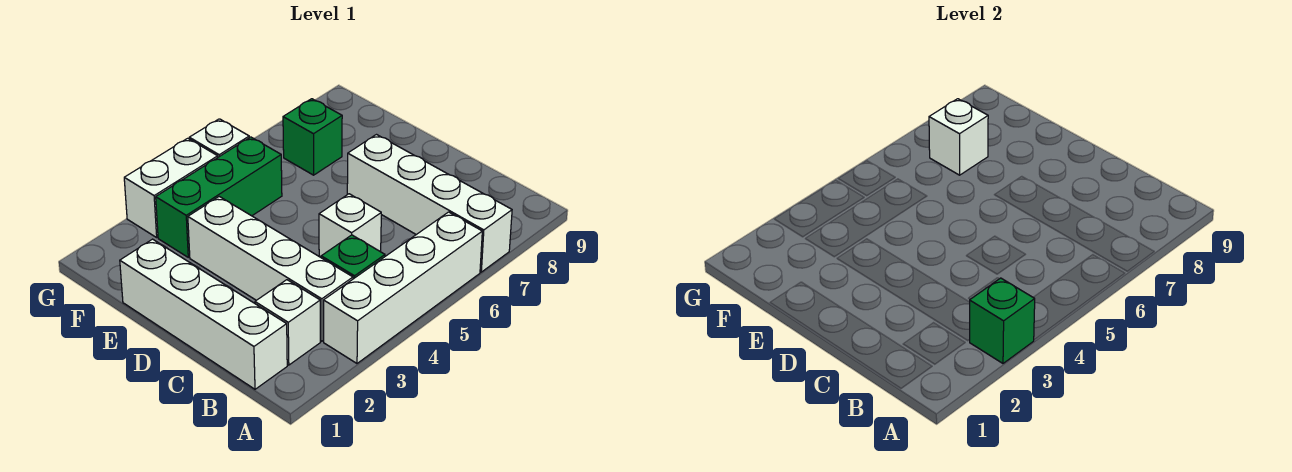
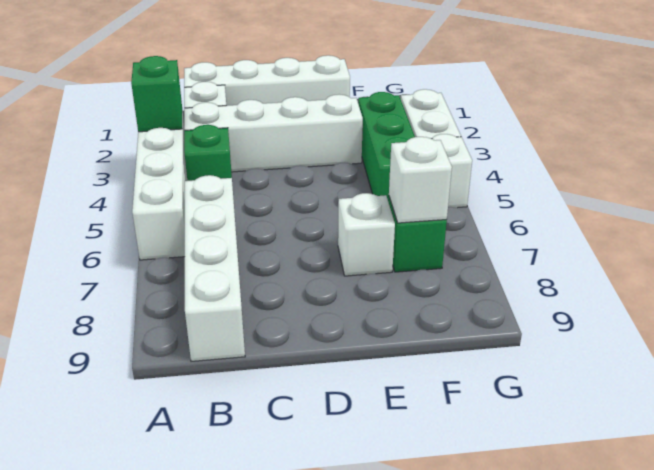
white 1x4 brick [347,135,512,272] -> white 1x4 brick turned to [185,175,245,361]
white 1x1 brick [319,194,381,257] -> white 1x1 brick moved to [338,193,395,276]

